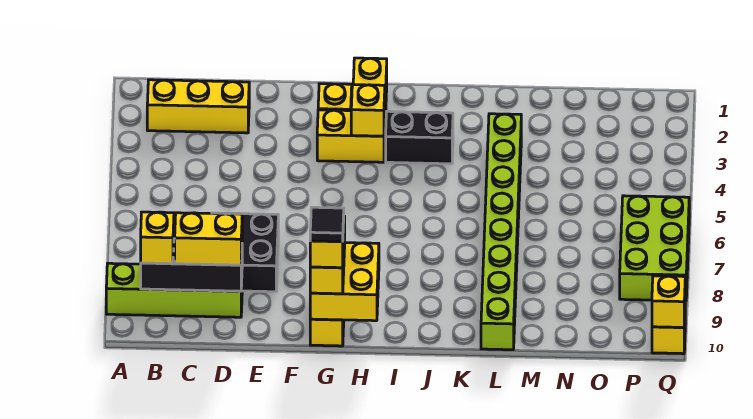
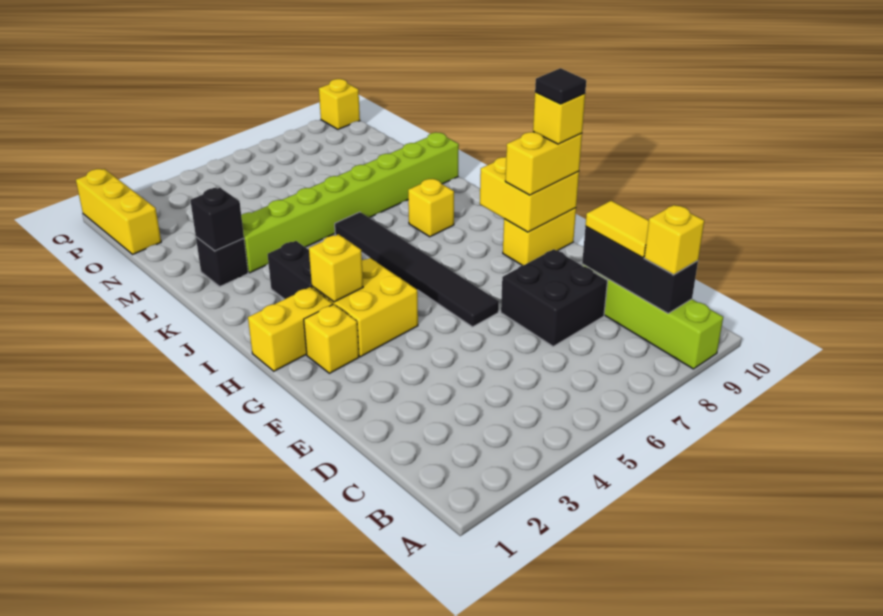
yellow 1x3 brick [147,80,249,133] -> yellow 1x3 brick moved to [76,169,161,254]
yellow 1x2 brick [175,213,242,265] -> yellow 1x2 tile [586,201,649,258]
none -> black 1x6 tile [335,212,499,327]
yellow 1x2 brick [317,110,385,162] -> yellow 2x2 brick [312,258,418,357]
none -> black 1x1 brick [196,237,248,286]
none -> black 1x1 brick [190,188,244,251]
lime 2x3 brick [620,196,689,301] -> none
yellow 1x1 brick [652,276,685,327] -> yellow 1x1 brick moved to [408,179,454,237]

